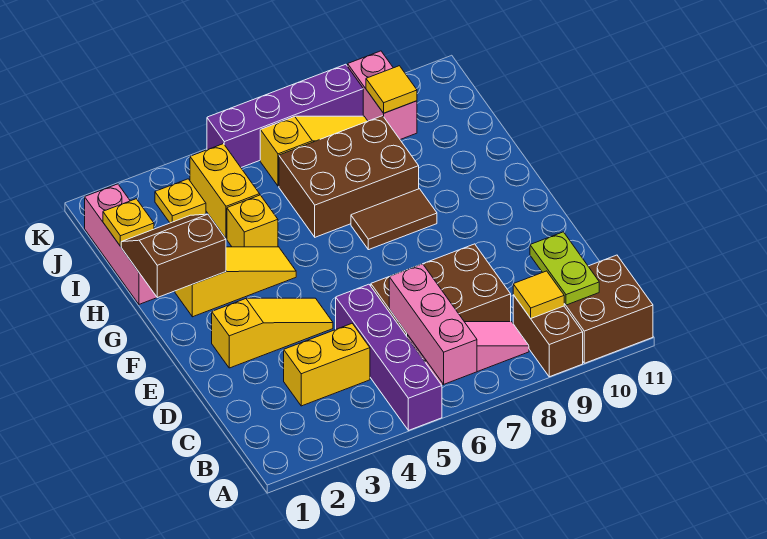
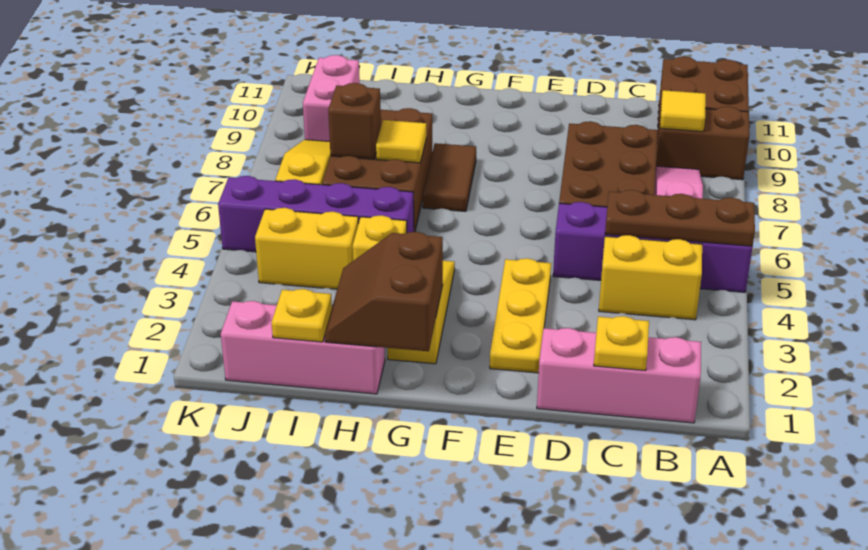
none -> brown 1x3 plate [605,190,755,246]
pink 1x3 brick [389,264,477,384] -> pink 1x3 brick moved to [537,328,701,423]
lime 1x2 plate [530,232,599,305] -> none
yellow 1x2 brick [284,324,370,406] -> yellow 1x2 brick turned to [599,235,702,320]
yellow 1x3 slope [212,298,333,368] -> yellow 1x3 plate [490,258,551,373]
none -> brown 1x1 brick [328,83,381,159]
yellow 1x1 plate [155,179,206,223] -> yellow 1x1 plate moved to [594,316,649,370]
pink 1x2 brick [348,51,417,140] -> pink 1x2 brick turned to [303,55,360,141]
yellow 1x1 tile [366,66,417,113] -> yellow 1x1 tile moved to [376,120,426,163]
purple 1x4 brick [207,64,363,167] -> purple 1x4 brick turned to [218,176,414,252]

